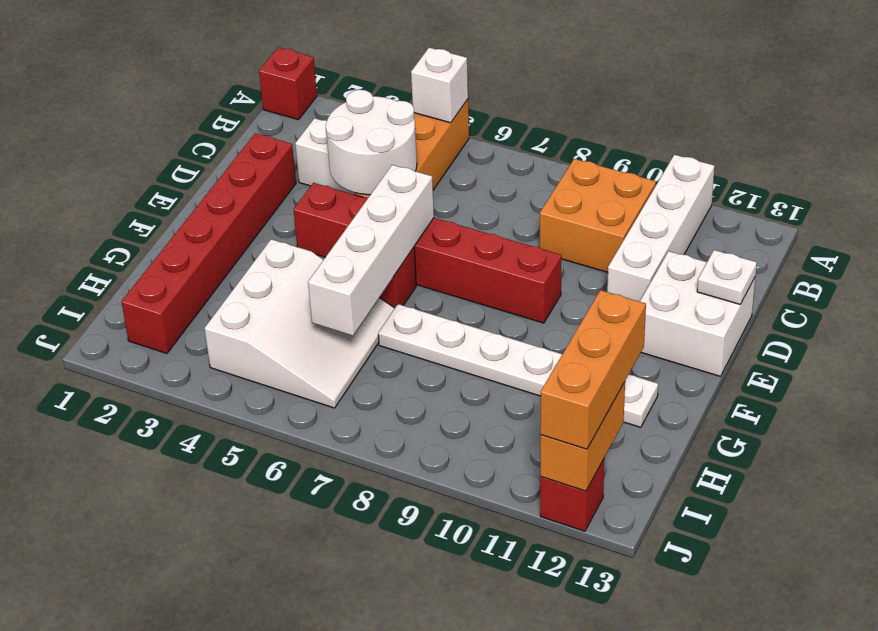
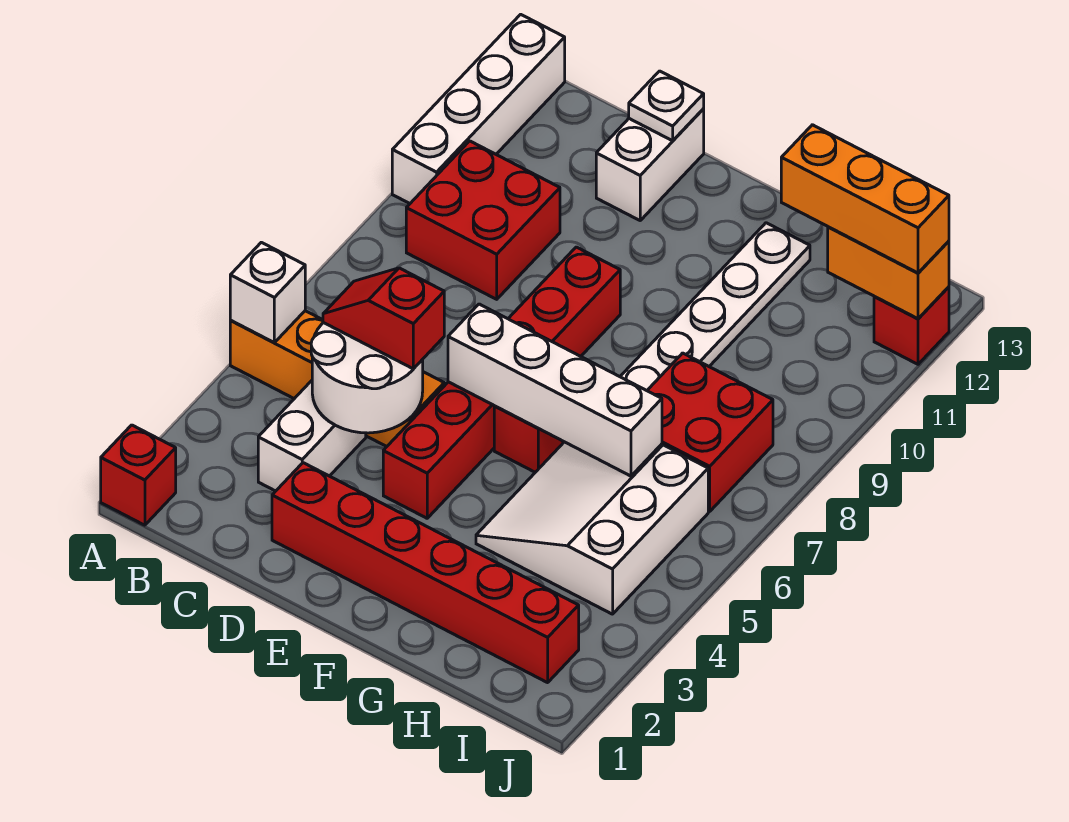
white 1x4 brick [607,155,715,302] -> white 1x4 brick turned to [392,14,565,203]
orange 2x2 brick [540,159,656,272] -> red 2x2 brick [406,141,560,299]
none -> red 1x2 slope [323,268,444,369]
white 2x2 brick [640,251,756,376] -> white 1x2 brick [596,109,704,220]
white 3x3 slope [204,239,395,408] -> white 3x3 slope turned to [476,442,708,614]
none -> red 2x2 brick [647,353,773,511]

